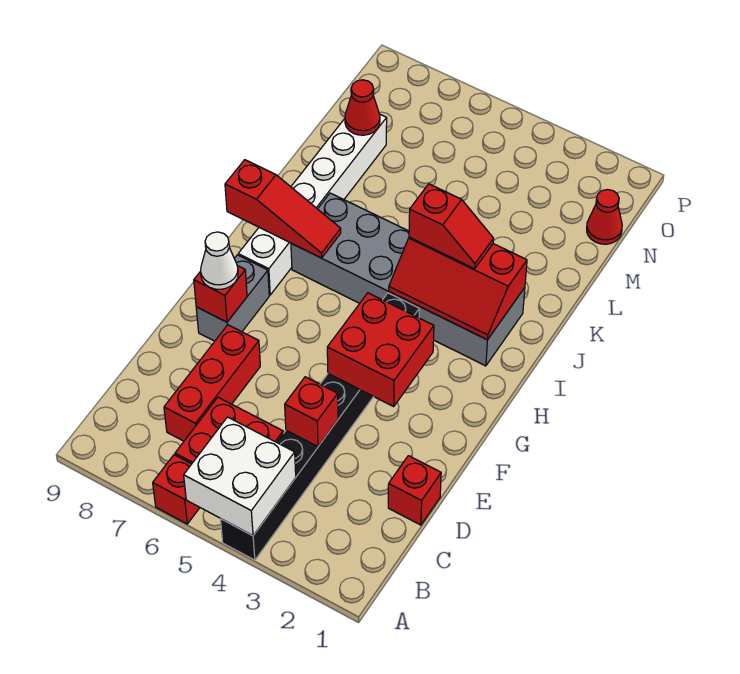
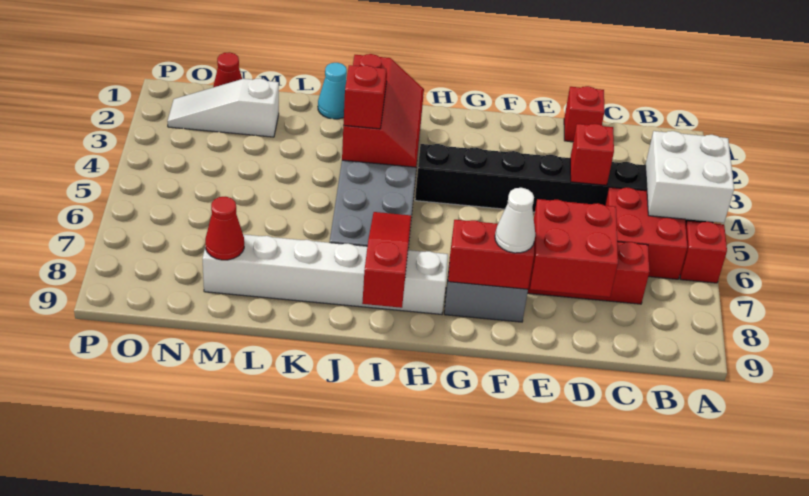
red 2x2 brick [327,293,434,406] -> red 2x2 brick moved to [530,199,618,297]
red 1x1 brick [194,266,247,322] -> red 1x2 brick [448,220,534,289]
none -> cyan 1x1 cone [318,63,347,119]
none -> white 1x3 slope [168,78,279,137]

